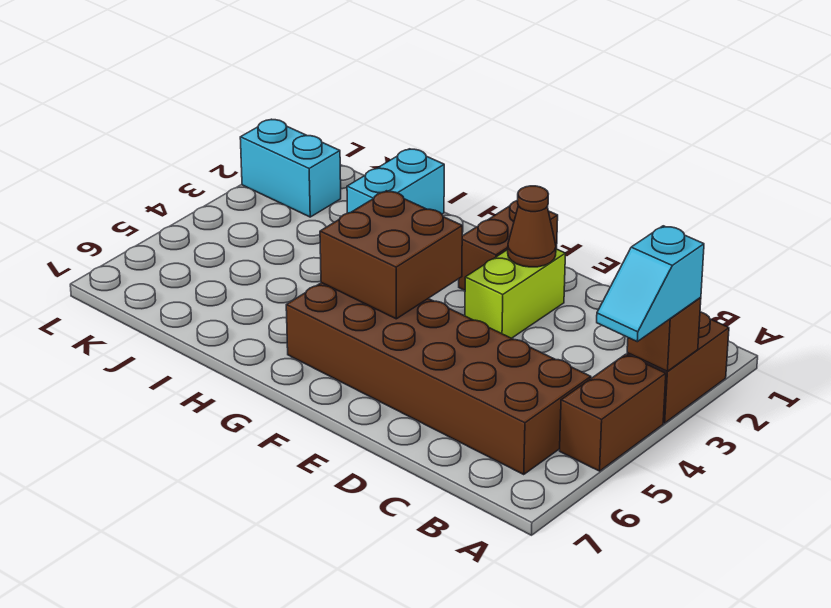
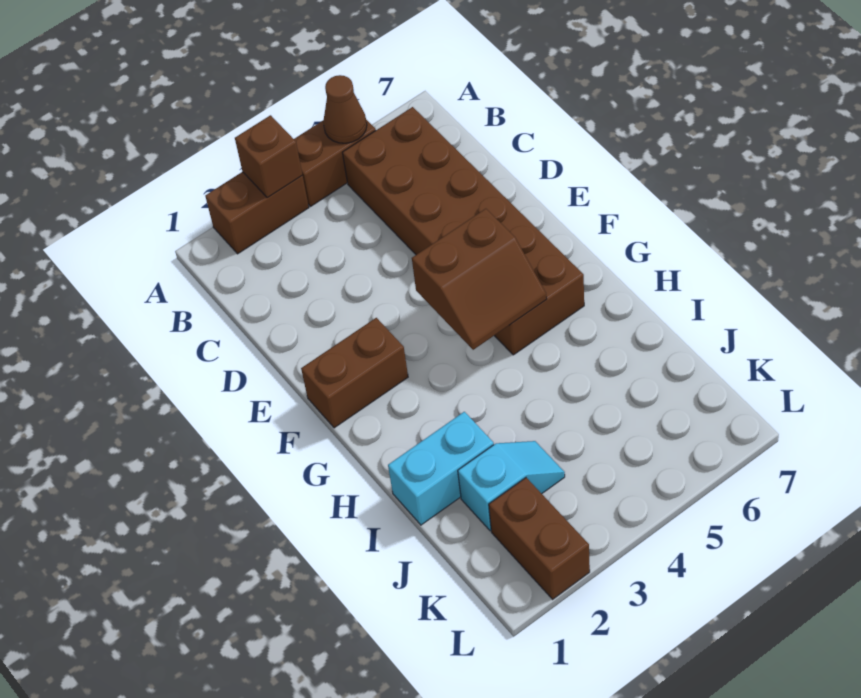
cyan 1x2 slope [597,226,704,342] -> cyan 1x2 slope moved to [458,441,565,531]
lime 1x2 brick [465,249,565,338] -> none
brown 1x1 cone [508,186,556,267] -> brown 1x1 cone moved to [323,75,367,143]
brown 2x2 brick [320,191,462,319] -> brown 2x2 slope [412,209,547,350]
cyan 1x2 brick [240,119,341,217] -> brown 1x2 brick [489,478,590,599]

